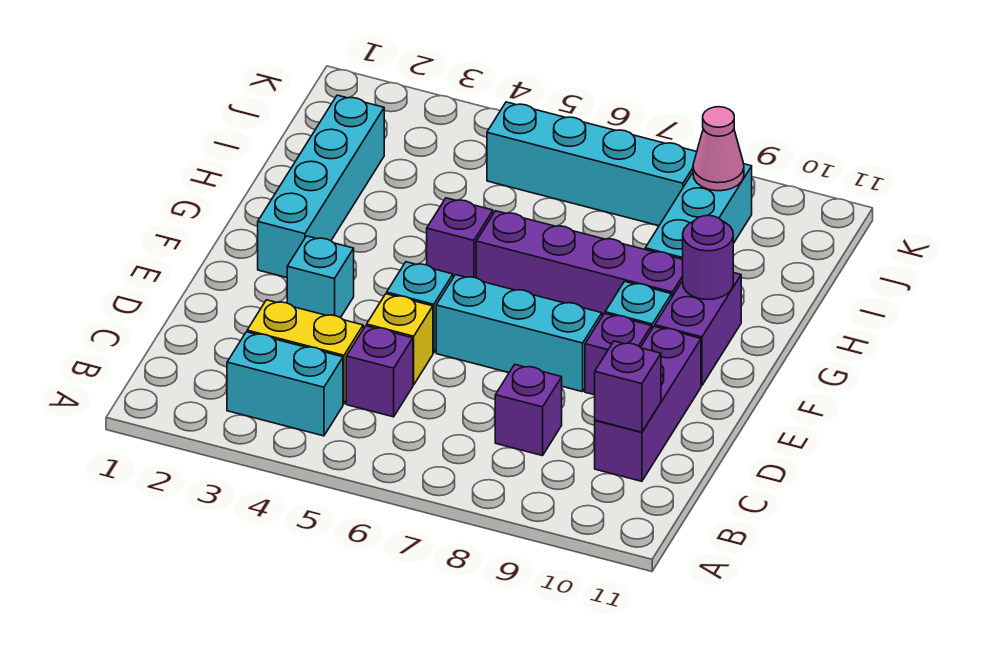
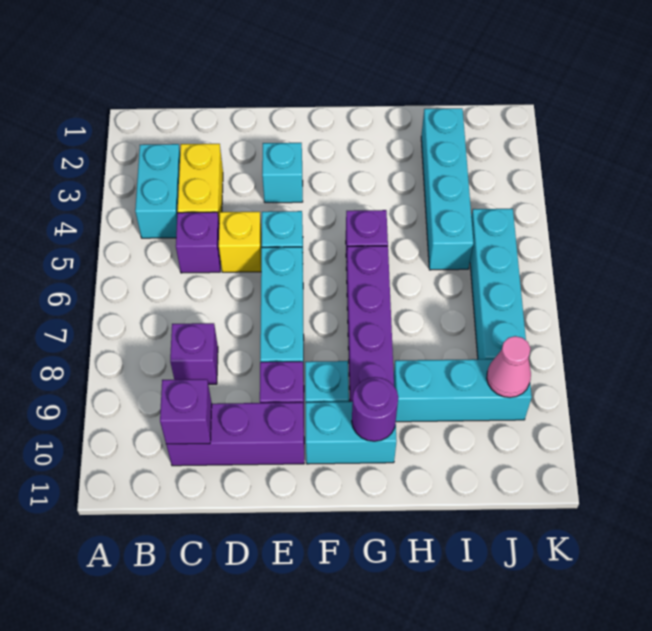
cyan 1x4 brick [258,95,384,278] -> cyan 1x4 brick turned to [421,108,473,270]
purple 1x2 brick [655,273,741,386] -> cyan 1x2 brick [305,402,397,464]

